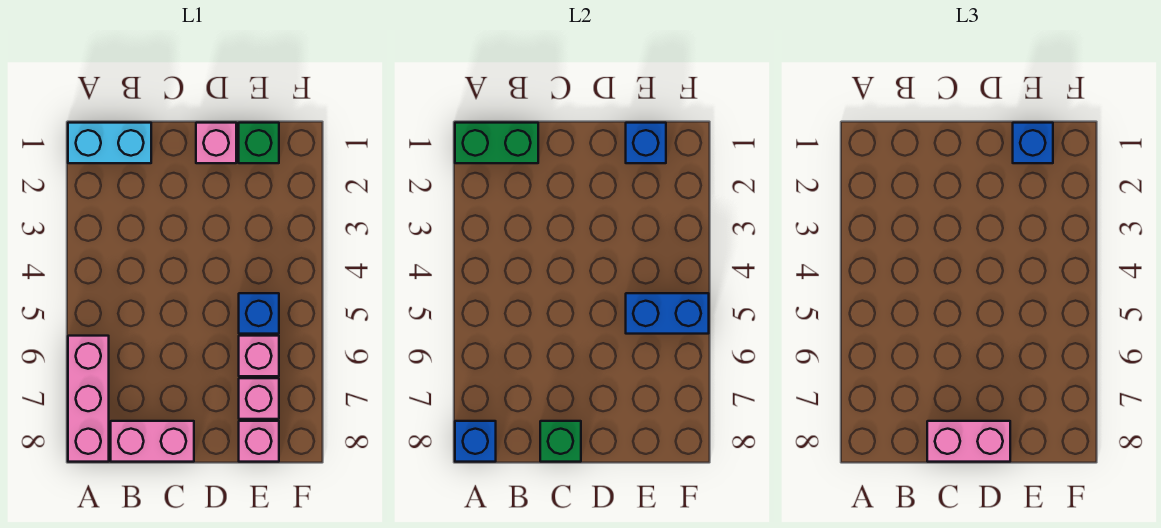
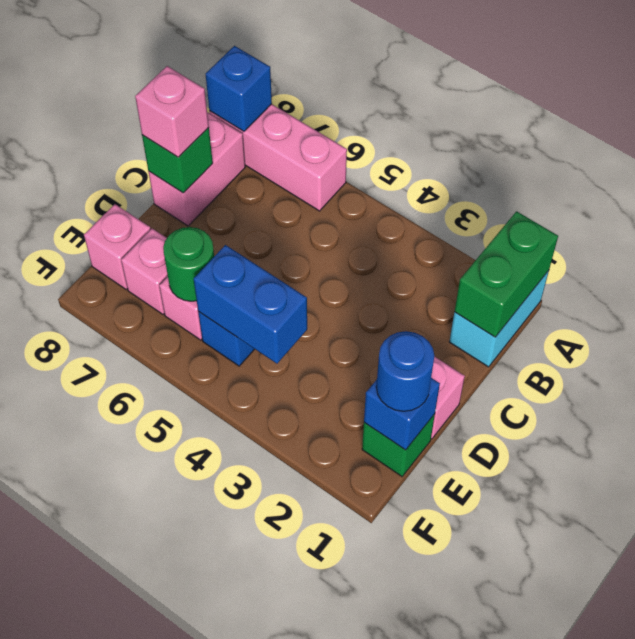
pink 1x2 brick [927,421,1010,462] -> pink 1x1 brick [135,66,209,157]
blue 1x1 brick [1013,123,1053,163] -> blue 1x1 round brick [376,331,434,411]
blue 1x2 brick [626,293,709,334] -> blue 1x2 brick turned to [194,245,307,364]
none -> green 1x1 round brick [163,227,214,301]

